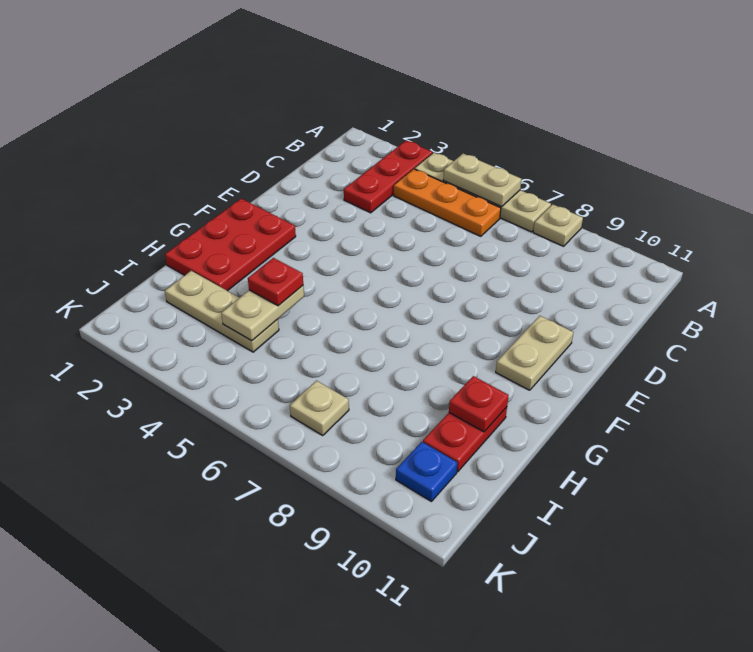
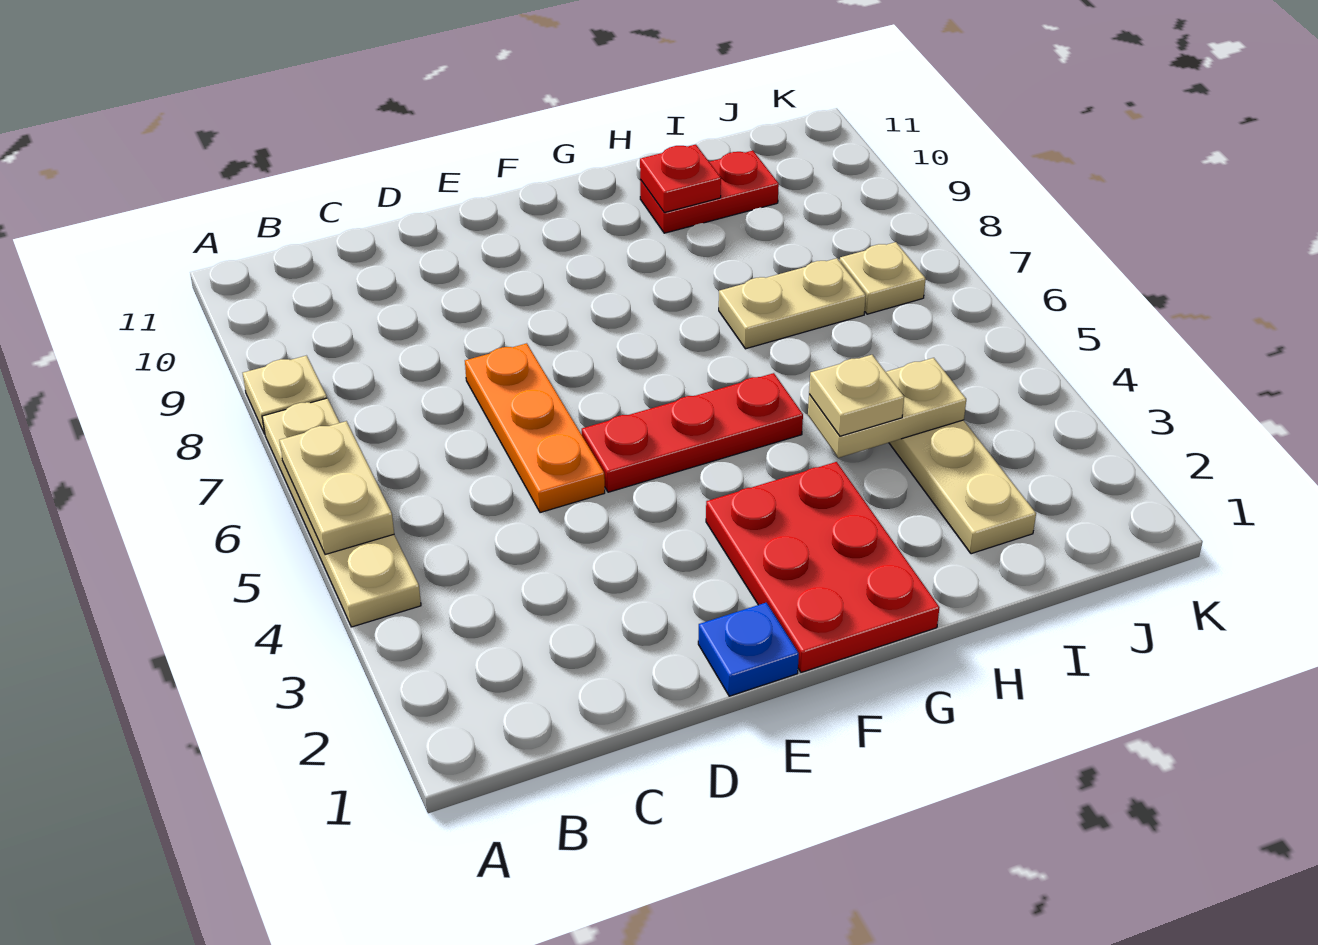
red 1x3 plate [344,141,432,213] -> red 1x3 plate moved to [582,373,803,492]
orange 1x3 plate [394,169,501,236] -> orange 1x3 plate moved to [465,343,605,513]
tan 1x2 plate [496,316,573,390] -> tan 1x2 plate moved to [719,258,866,349]
red 2x3 plate [165,199,296,291] -> red 2x3 plate turned to [706,462,939,672]
red 1x1 plate [248,258,303,306] -> tan 1x1 plate [809,355,904,436]
blue 1x1 plate [396,442,457,502] -> blue 1x1 plate moved to [698,603,799,696]

